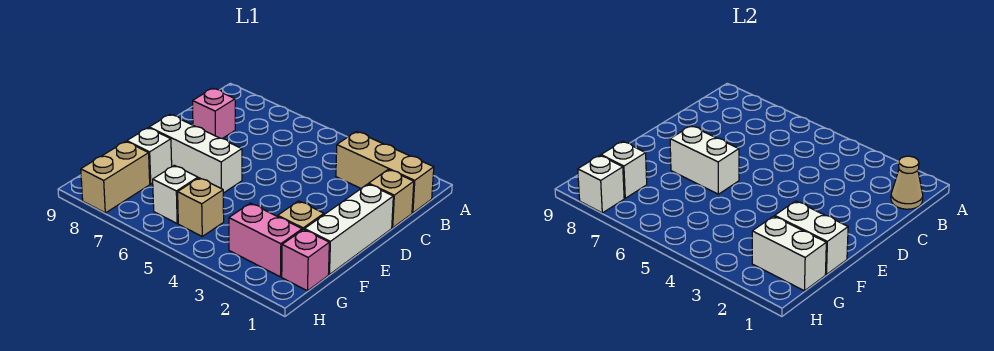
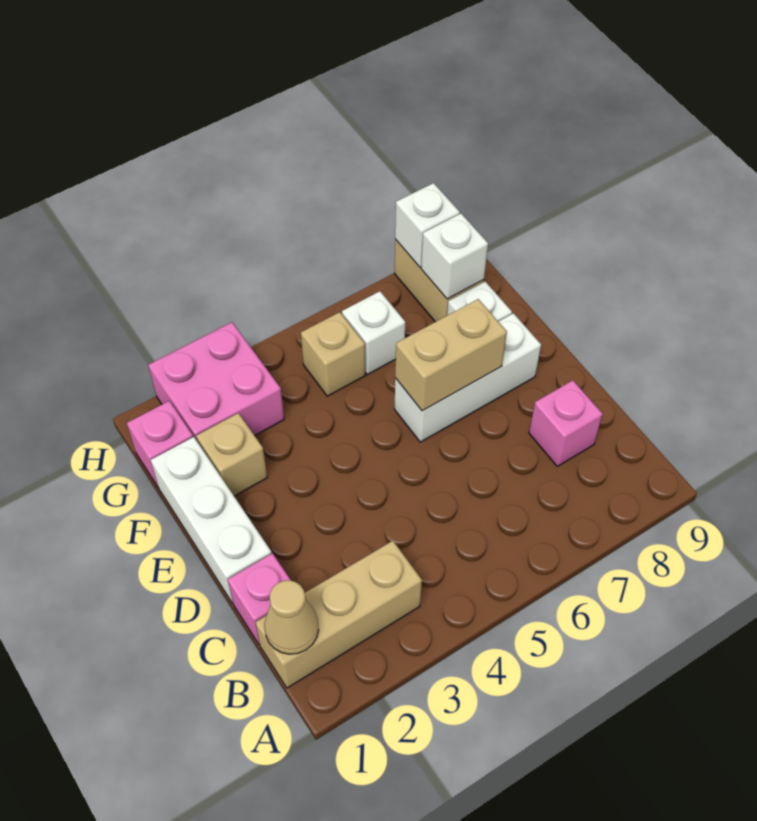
tan 1x1 brick [369,170,414,228] -> pink 1x1 brick [228,553,290,645]
white 1x2 brick [670,126,739,194] -> tan 1x2 brick [395,299,507,411]
white 1x2 brick [775,201,848,275] -> none
white 1x2 brick [752,216,826,291] -> none
pink 1x2 brick [229,203,302,277] -> pink 2x2 brick [148,322,284,441]

